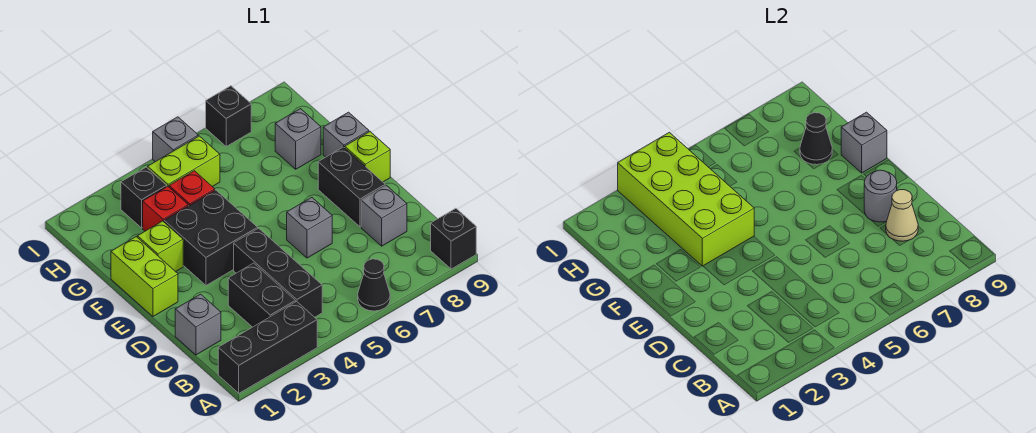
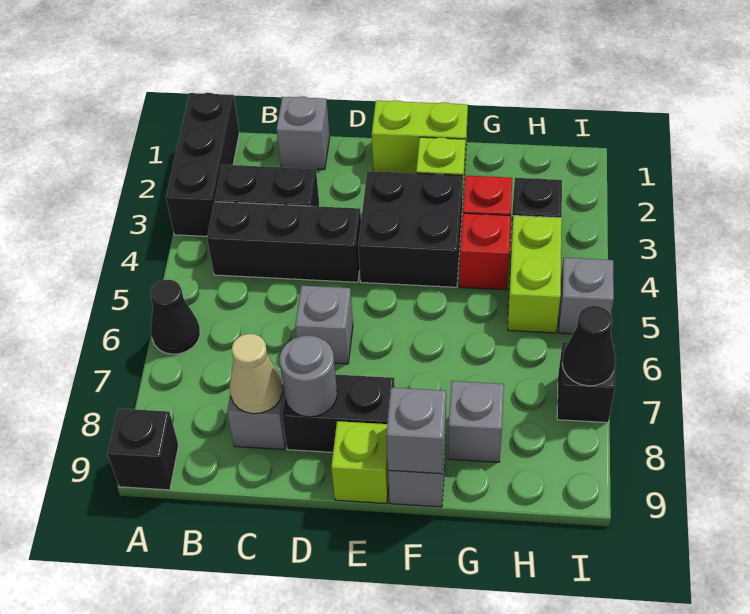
lime 2x4 brick [618,132,754,266] -> none
black 1x1 cone [800,113,832,165] -> black 1x1 cone moved to [562,306,616,386]

